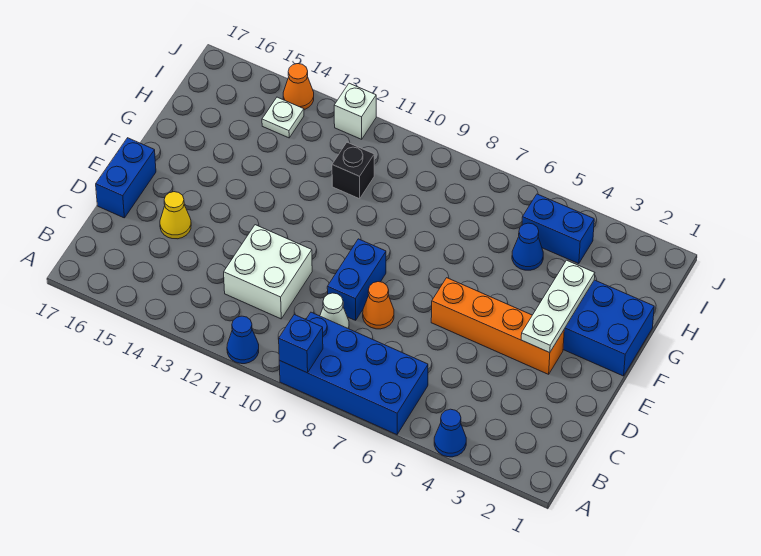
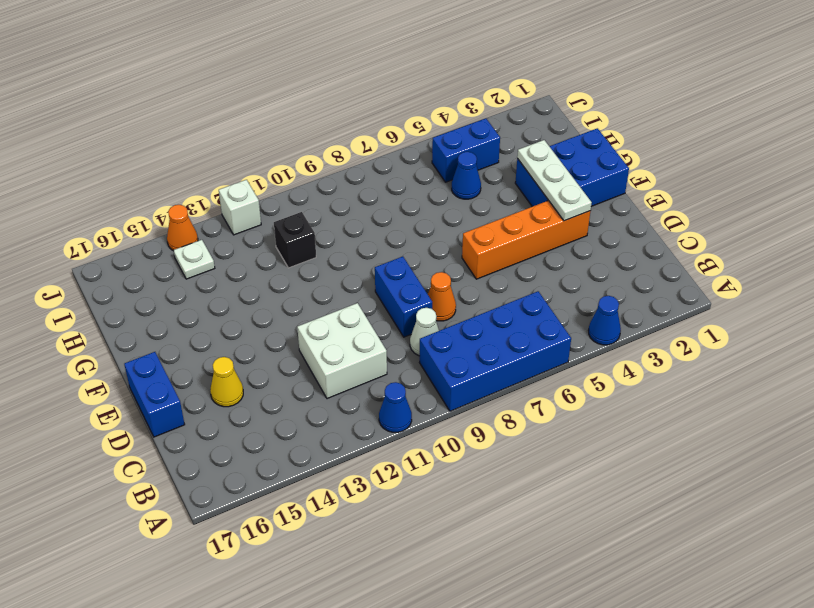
blue 1x1 brick [279,315,323,373] -> none

